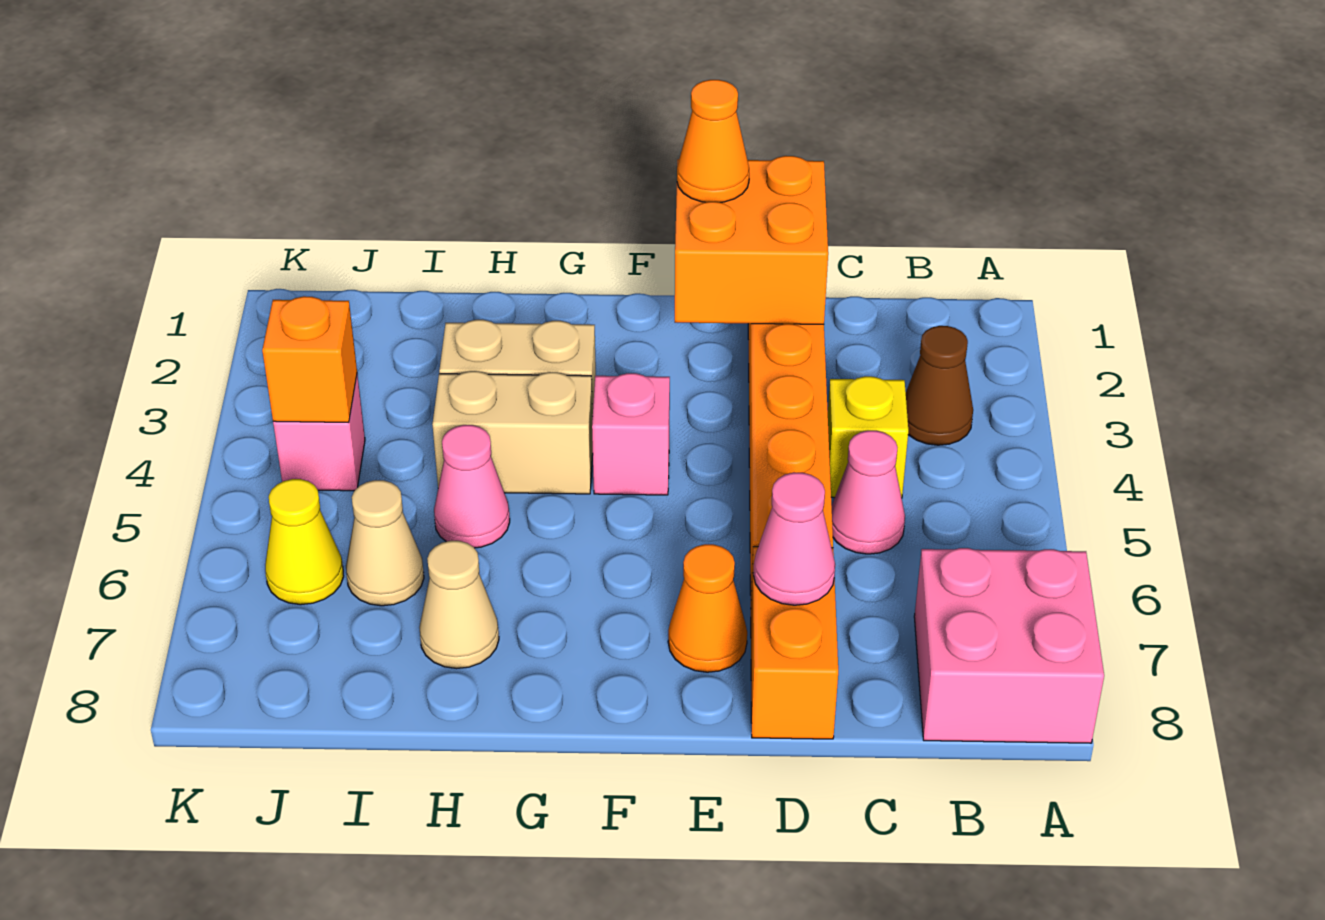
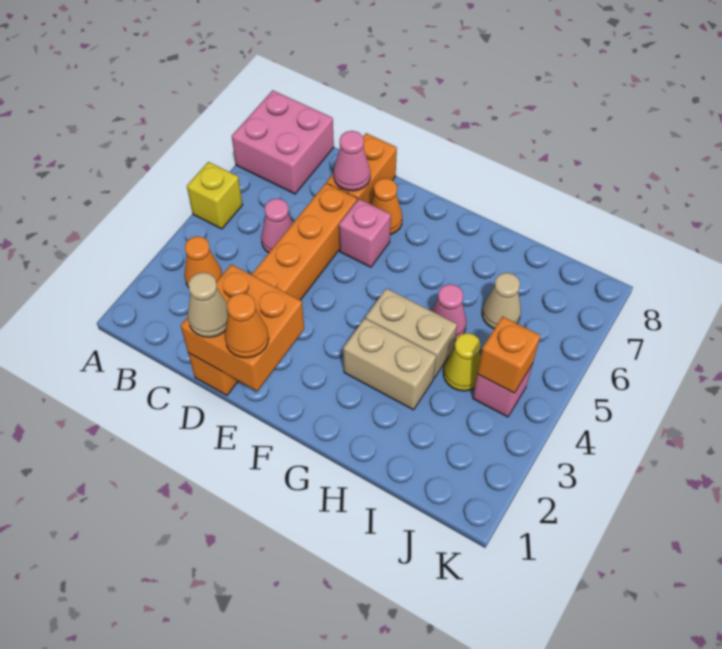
brown 1x1 cone [906,326,973,445] -> orange 1x1 cone [184,236,222,287]
yellow 1x1 brick [828,376,908,498] -> yellow 1x1 brick moved to [187,162,243,229]
pink 1x1 brick [592,373,670,495] -> pink 1x1 brick moved to [339,199,391,267]
tan 1x1 cone [419,541,499,669] -> tan 1x1 cone moved to [188,272,229,337]
yellow 1x1 cone [265,479,344,605] -> yellow 1x1 cone moved to [443,333,481,391]

